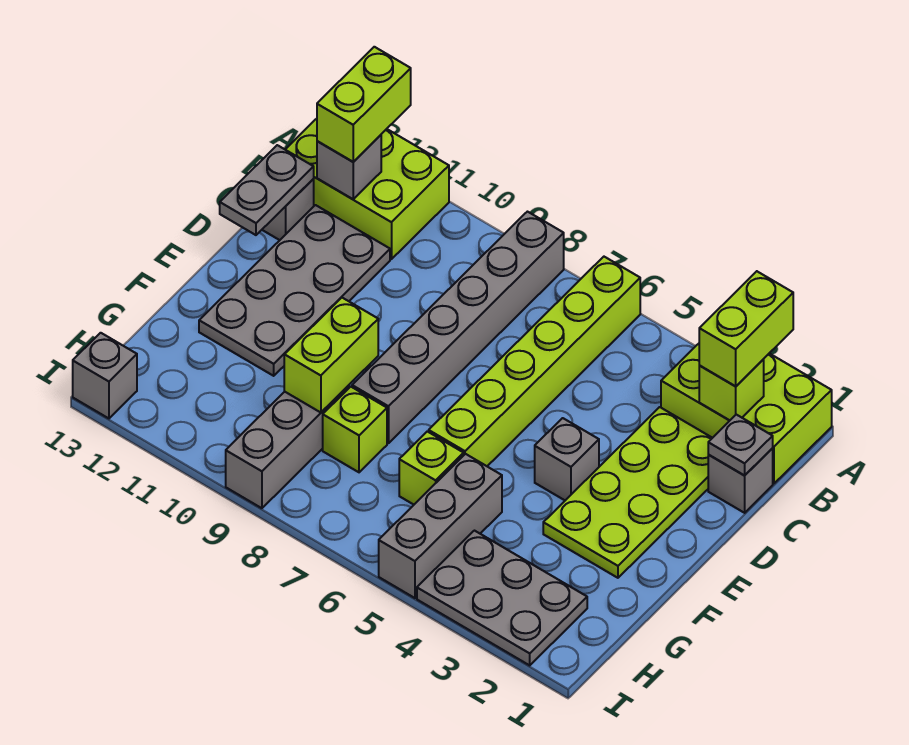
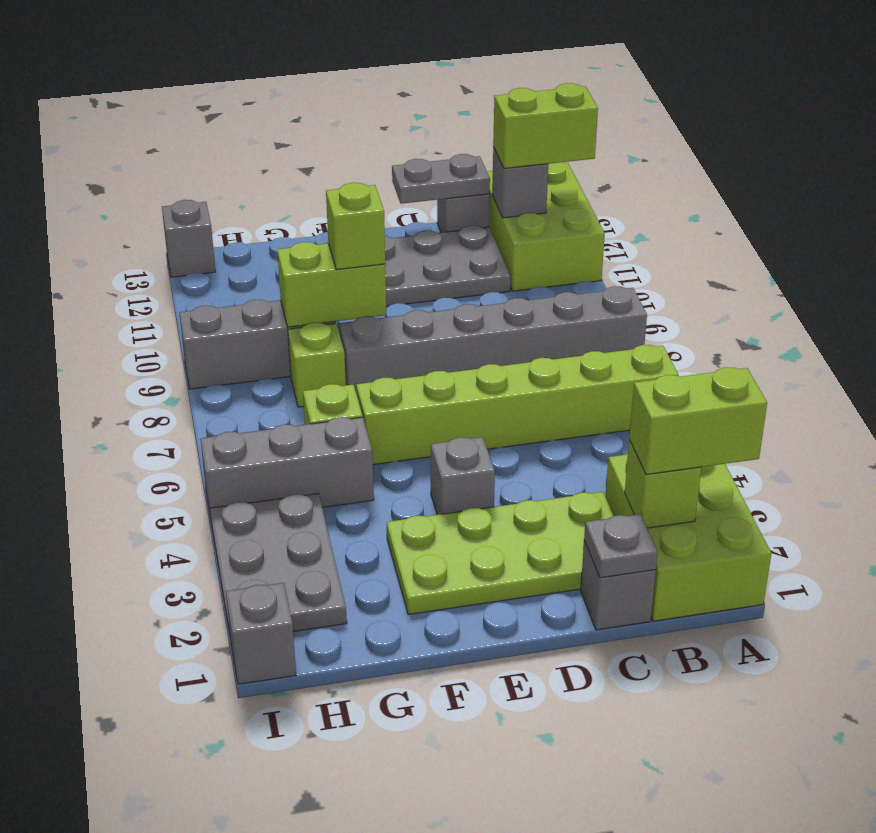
none -> lime 1x1 brick [326,183,385,270]
none -> grey 1x1 brick [226,583,296,684]

